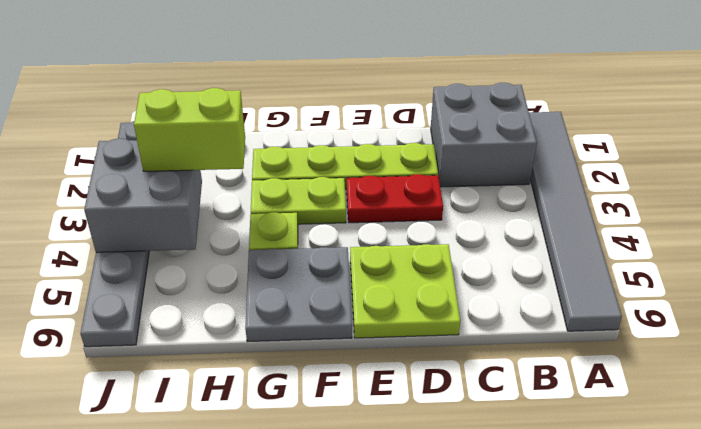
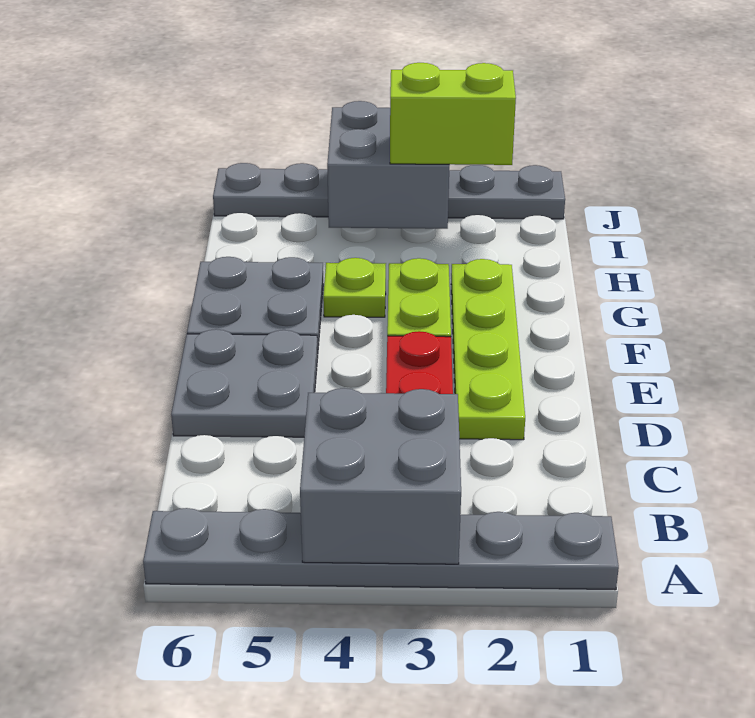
grey 1x6 tile [529,112,622,331] -> grey 1x6 plate [143,508,619,590]
grey 2x2 brick [431,83,537,187] -> grey 2x2 brick moved to [300,388,461,564]
lime 2x2 plate [350,244,460,338] -> grey 2x2 plate [171,329,318,437]
lime 1x2 brick [134,88,245,171] -> lime 1x2 brick turned to [390,63,516,165]

